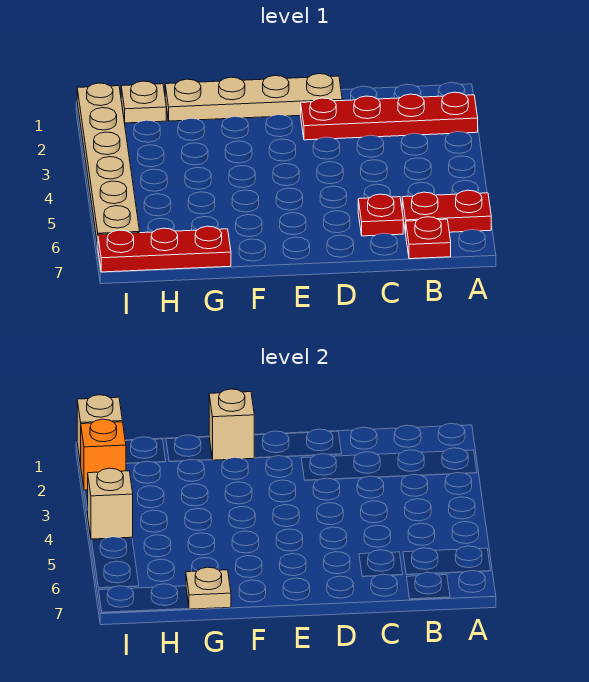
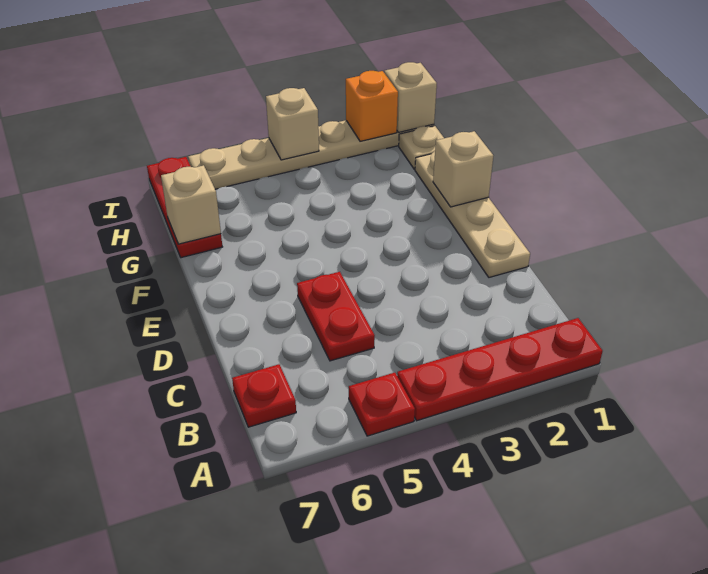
red 1x4 plate [301,92,478,140] -> red 1x4 plate turned to [397,318,603,421]
red 1x2 plate [402,190,491,234] -> red 1x2 plate moved to [297,272,375,361]
red 1x1 plate [358,194,403,236] -> red 1x1 plate moved to [349,373,415,436]
tan 1x1 plate [186,567,231,609] -> tan 1x1 brick [161,165,221,244]

